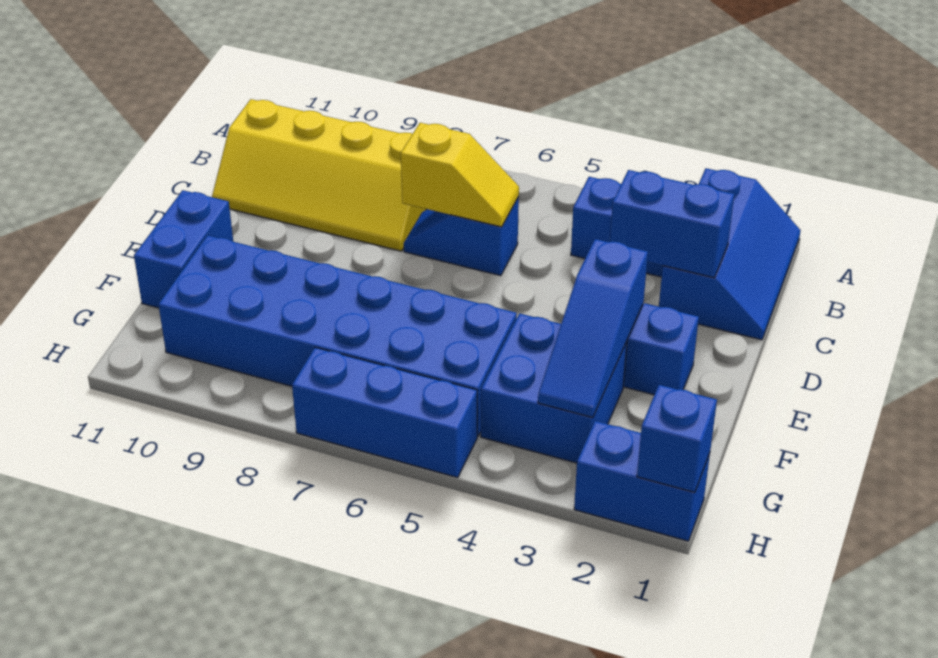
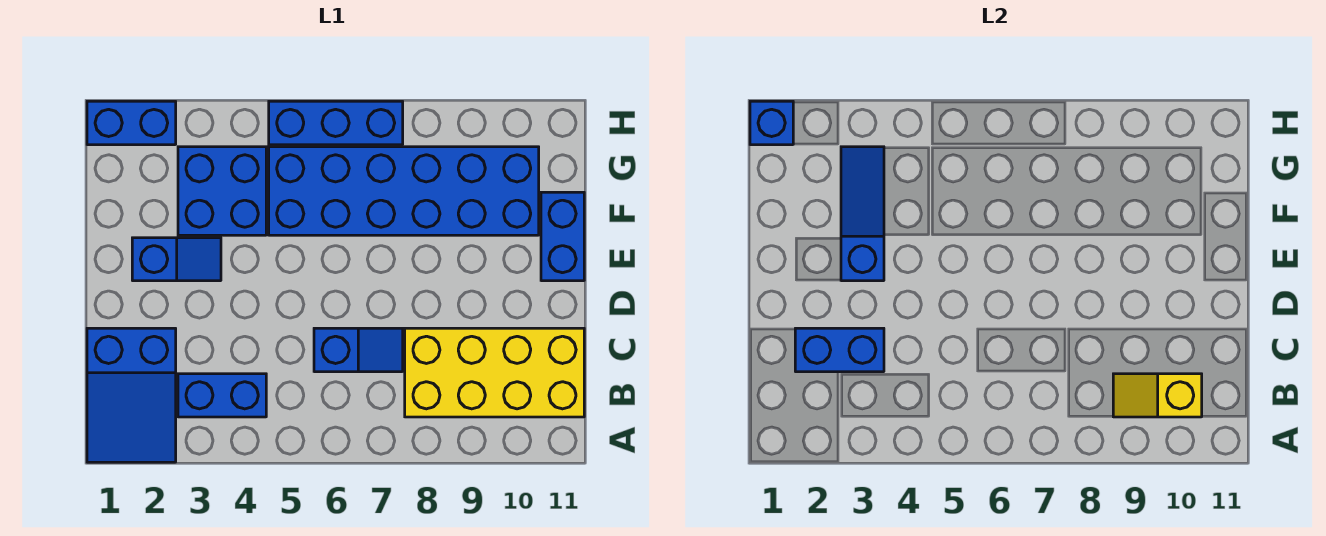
blue 2x3 slope [659,168,801,340] -> blue 2x3 slope turned to [87,328,176,462]
yellow 2x4 slope [212,99,427,251] -> yellow 2x4 brick [405,328,584,417]
yellow 1x2 slope [401,123,519,227] -> yellow 1x2 slope moved to [1113,374,1202,417]

